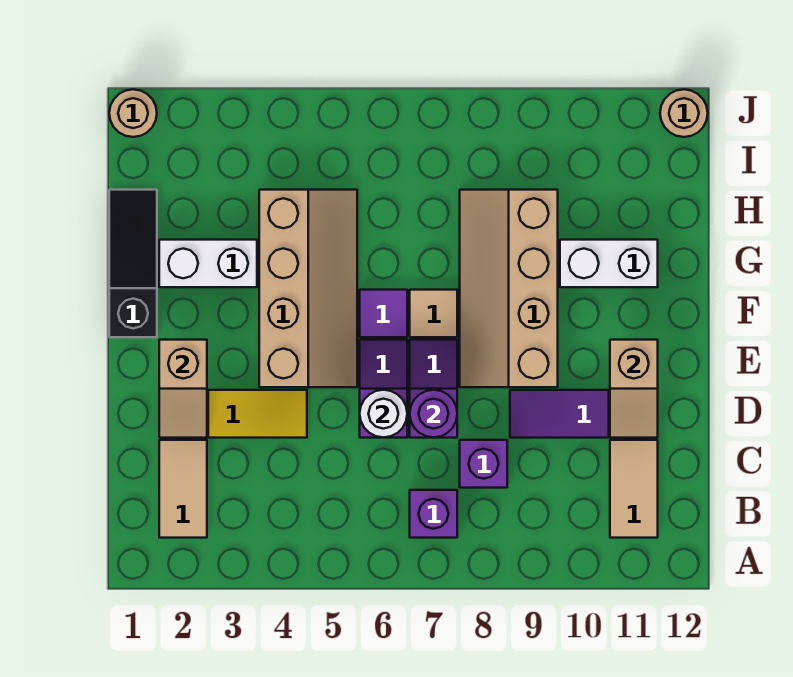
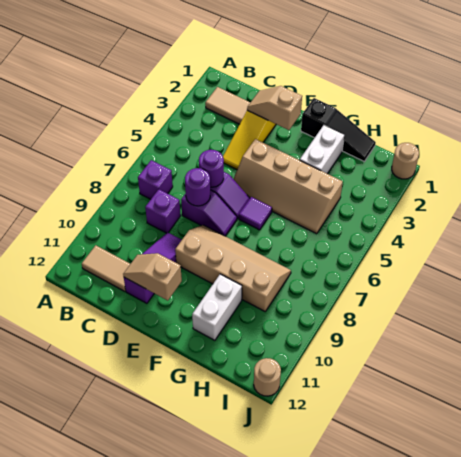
white 1x1 round brick [360,390,407,438] -> purple 1x1 round brick [199,150,224,187]
tan 1x1 tile [410,290,457,337] -> none

